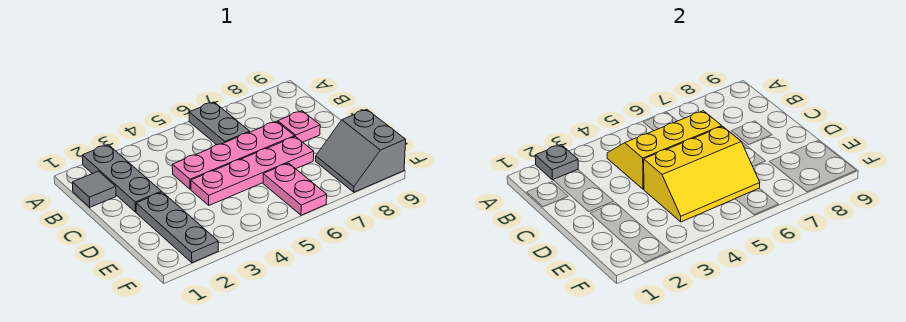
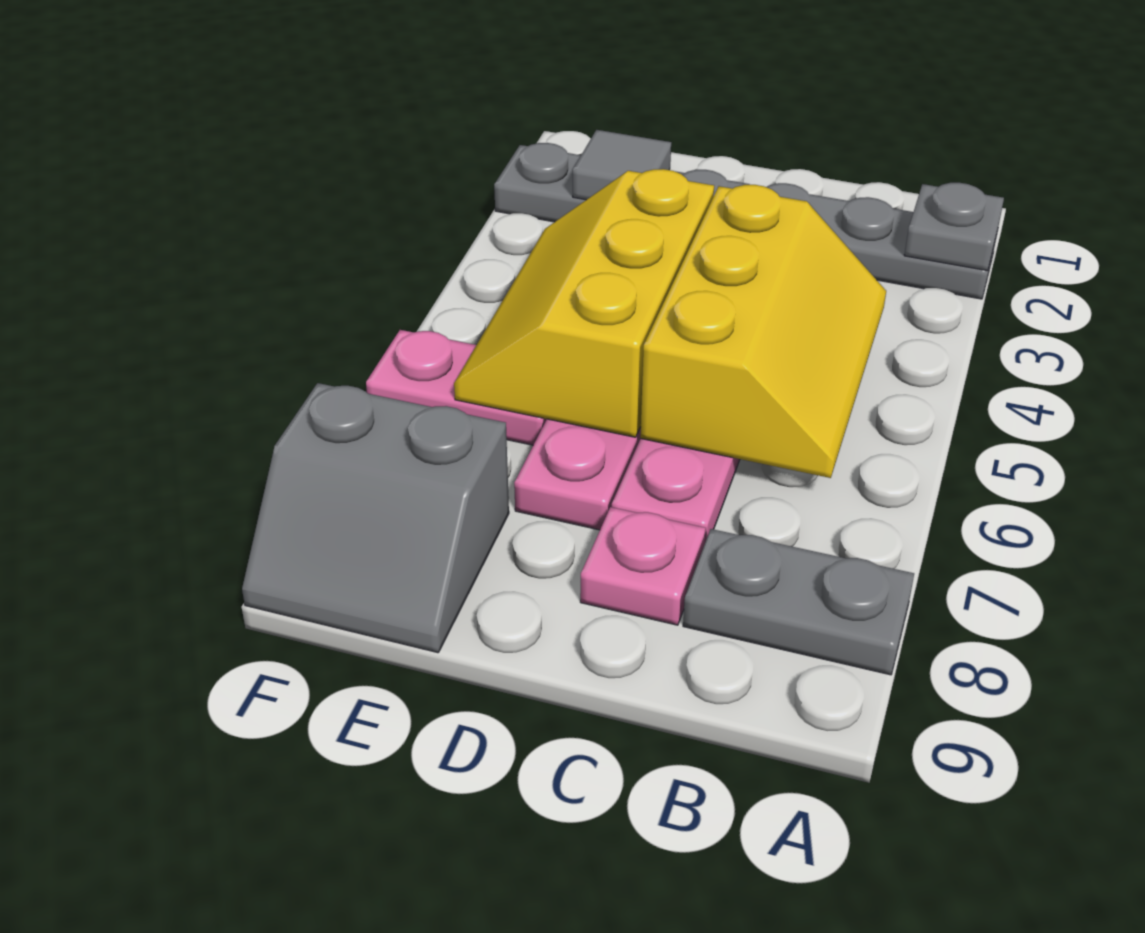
grey 1x2 plate [189,102,250,145] -> grey 1x2 plate moved to [683,529,914,675]
grey 1x1 tile [72,171,116,207] -> grey 1x1 tile moved to [573,130,671,200]
grey 2x2 slope [316,109,406,192] -> grey 2x2 slope turned to [242,383,509,653]

